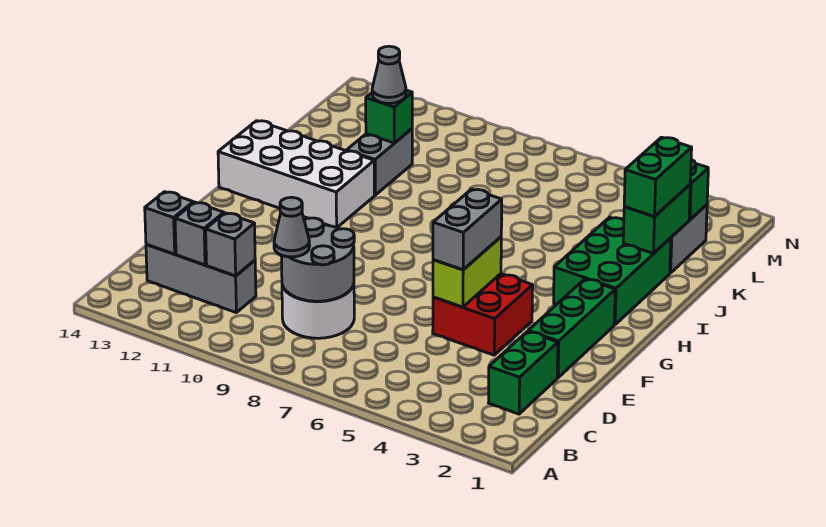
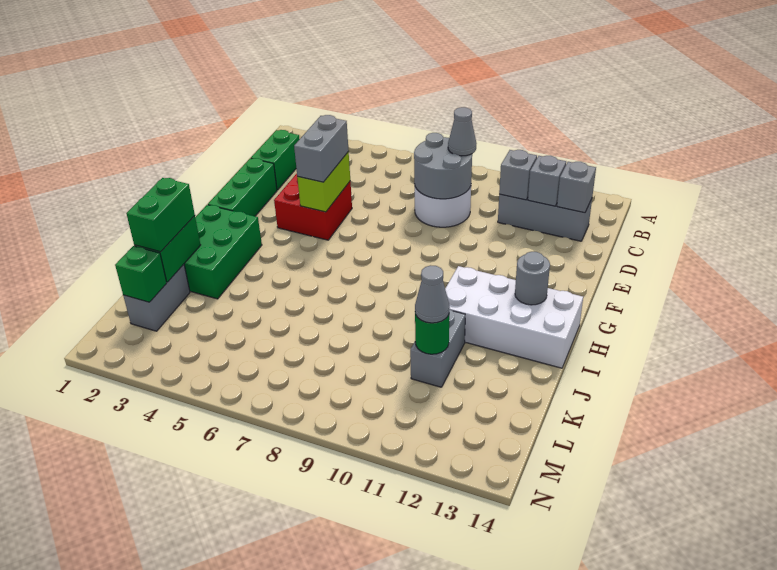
none -> grey 1x1 round brick [515,252,550,305]
green 1x1 brick [366,90,412,143] -> green 1x1 round brick [415,314,449,354]

